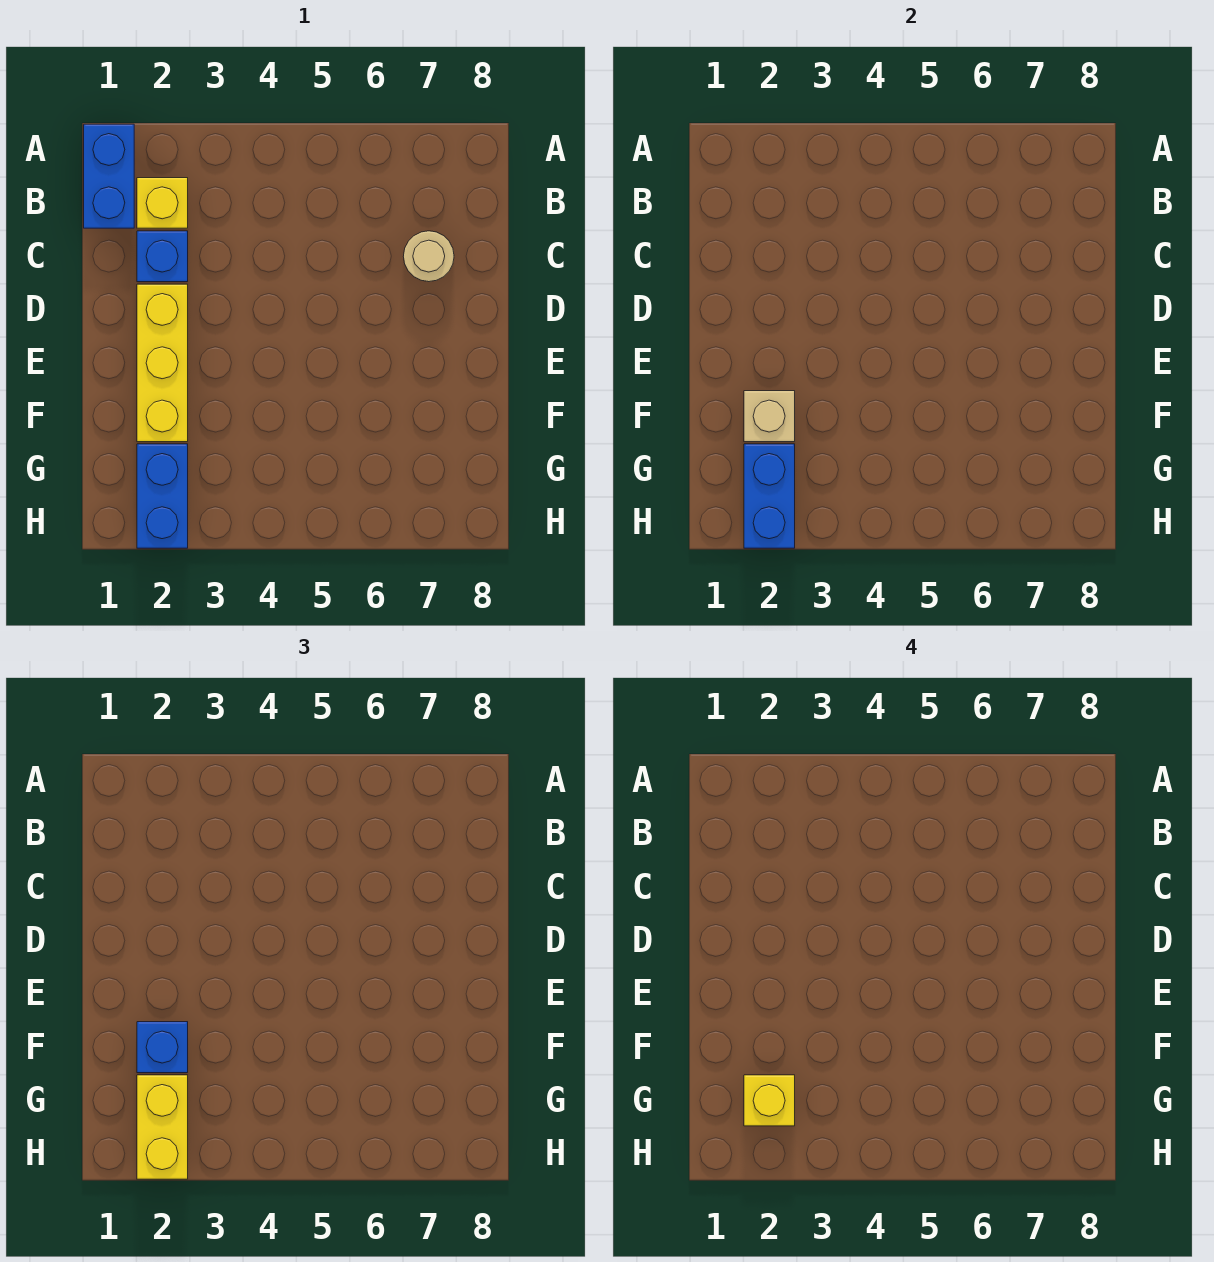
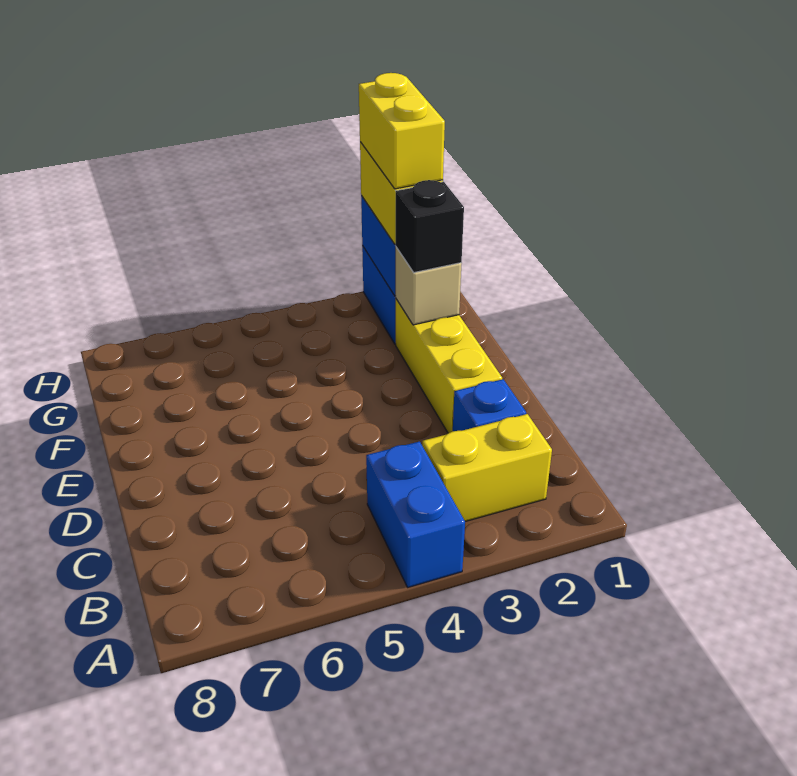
blue 1x2 brick [84,124,134,228] -> blue 1x2 brick moved to [366,442,465,587]
yellow 1x1 brick [137,178,188,228] -> yellow 1x2 brick [422,414,552,522]
tan 1x1 round brick [403,231,454,282] -> none
blue 1x1 brick [137,1022,188,1073] -> black 1x1 brick [396,180,464,273]
yellow 1x1 brick [744,1075,795,1126] -> yellow 1x2 brick [359,73,445,189]

